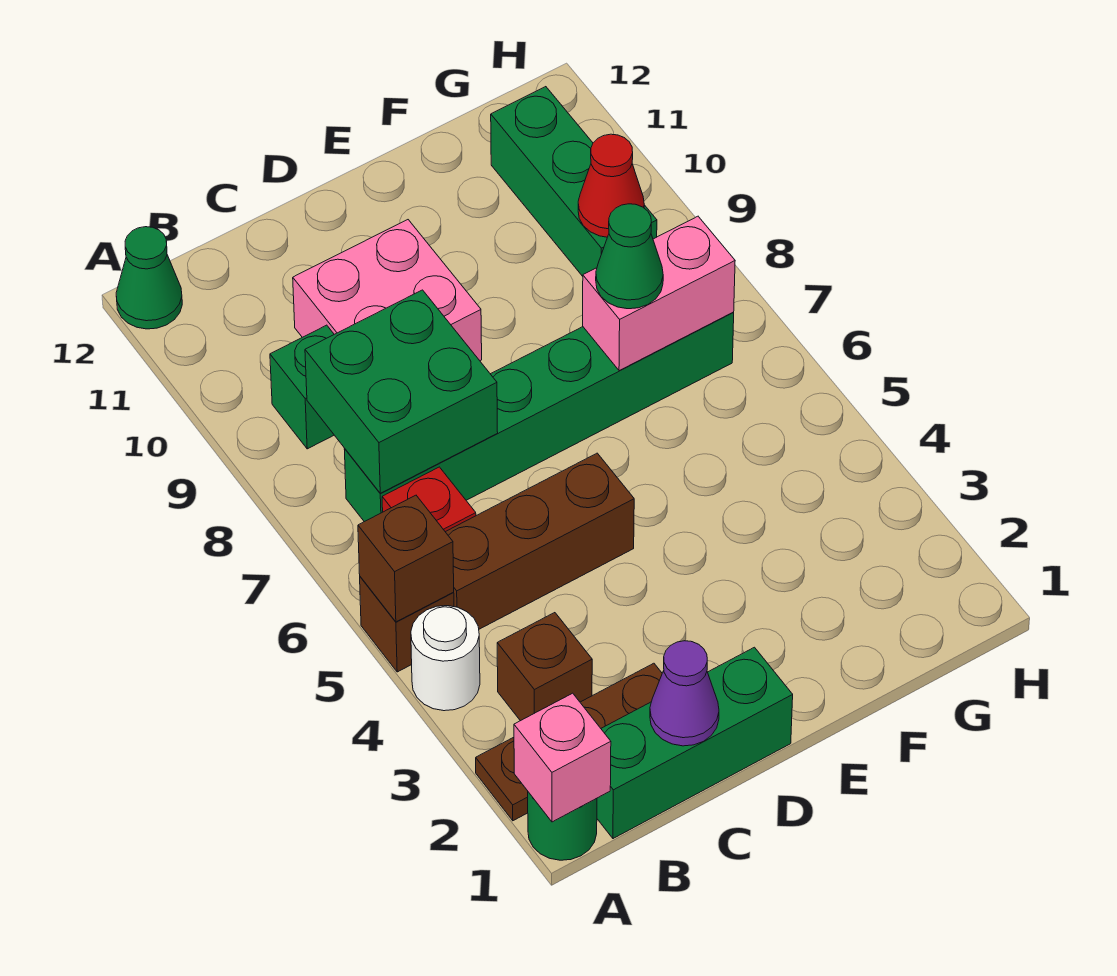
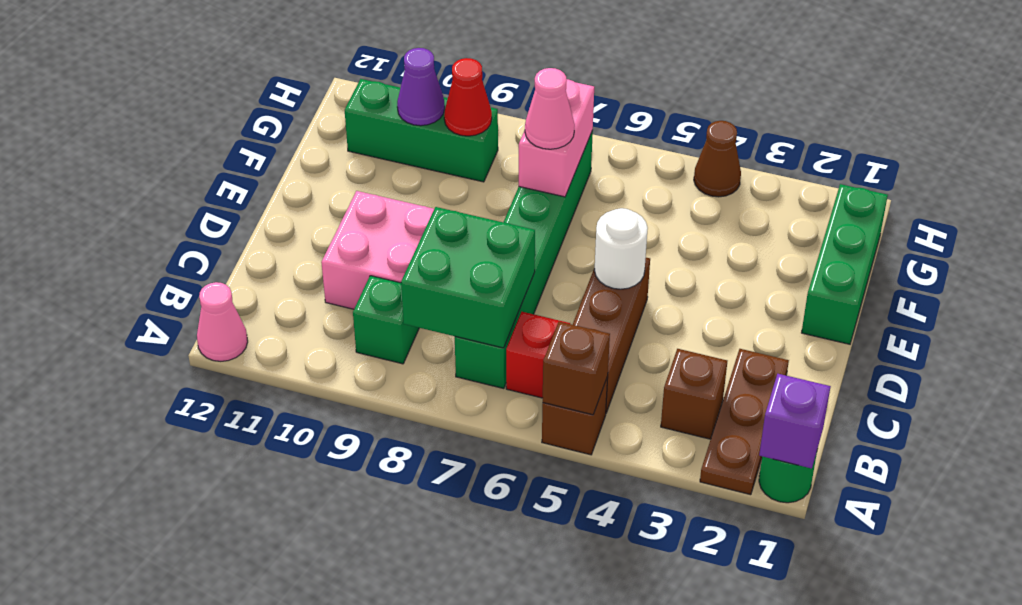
pink 1x1 brick [514,693,611,822] -> purple 1x1 brick [759,374,831,469]
white 1x1 round brick [411,606,480,711] -> white 1x1 round brick moved to [595,208,648,289]
green 1x1 cone [116,227,182,329] -> pink 1x1 cone [197,282,248,361]
green 1x3 brick [597,647,793,839] -> green 1x3 brick moved to [802,184,888,344]
purple 1x1 cone [650,641,719,746] -> purple 1x1 cone moved to [397,48,445,126]
green 1x1 cone [596,204,663,309] -> pink 1x1 cone [525,68,575,149]
none -> brown 1x1 cone [694,121,741,197]

